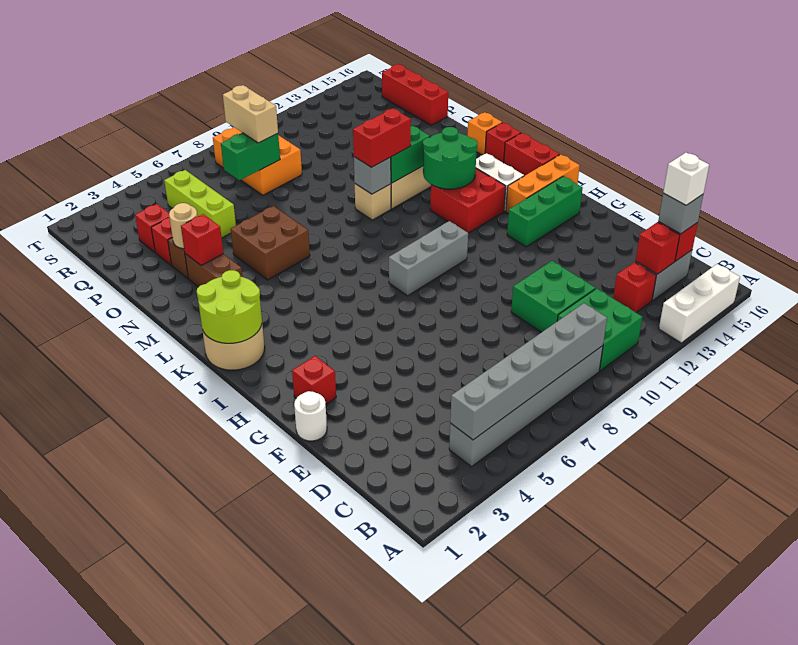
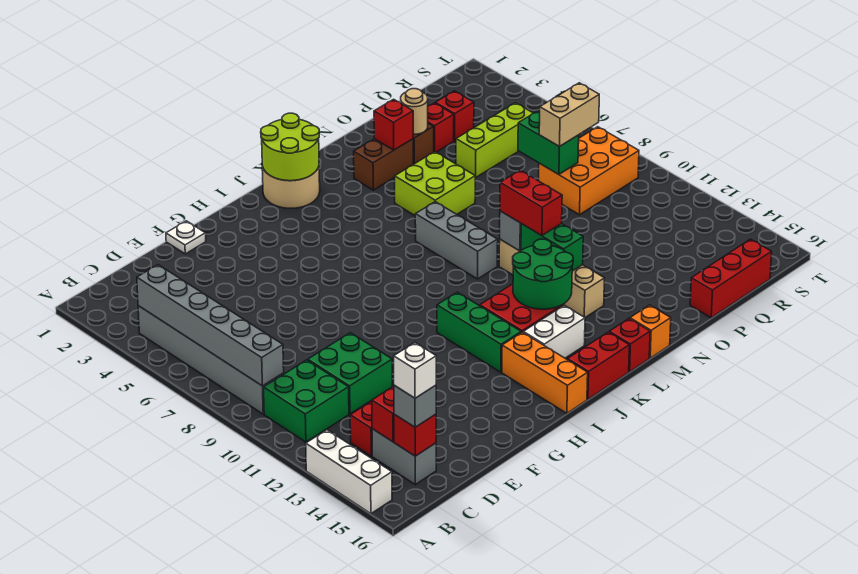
white 1x1 round brick [294,391,327,441] -> white 1x1 plate [166,221,206,254]
red 1x1 brick [292,356,336,404] -> none
green 1x3 brick [507,176,582,247] -> green 1x3 brick moved to [437,292,521,372]
grey 1x3 brick [389,221,468,296] -> grey 1x3 brick moved to [415,202,498,279]
brown 2x2 brick [231,206,310,280] -> lime 2x2 brick [395,152,476,215]

